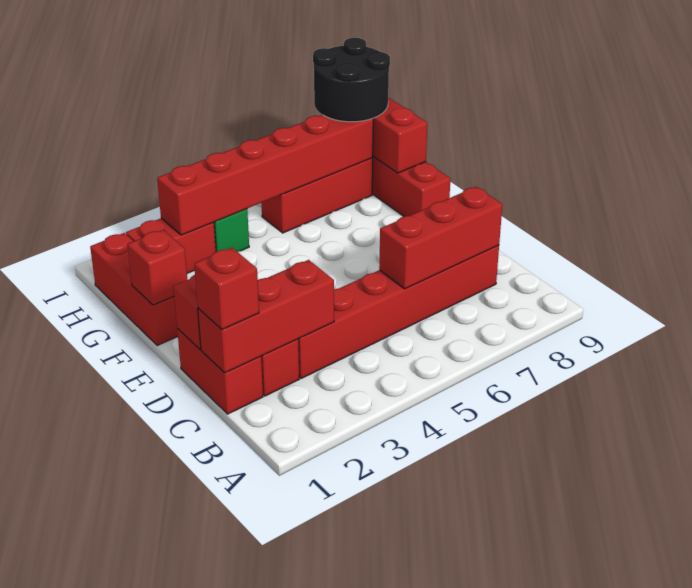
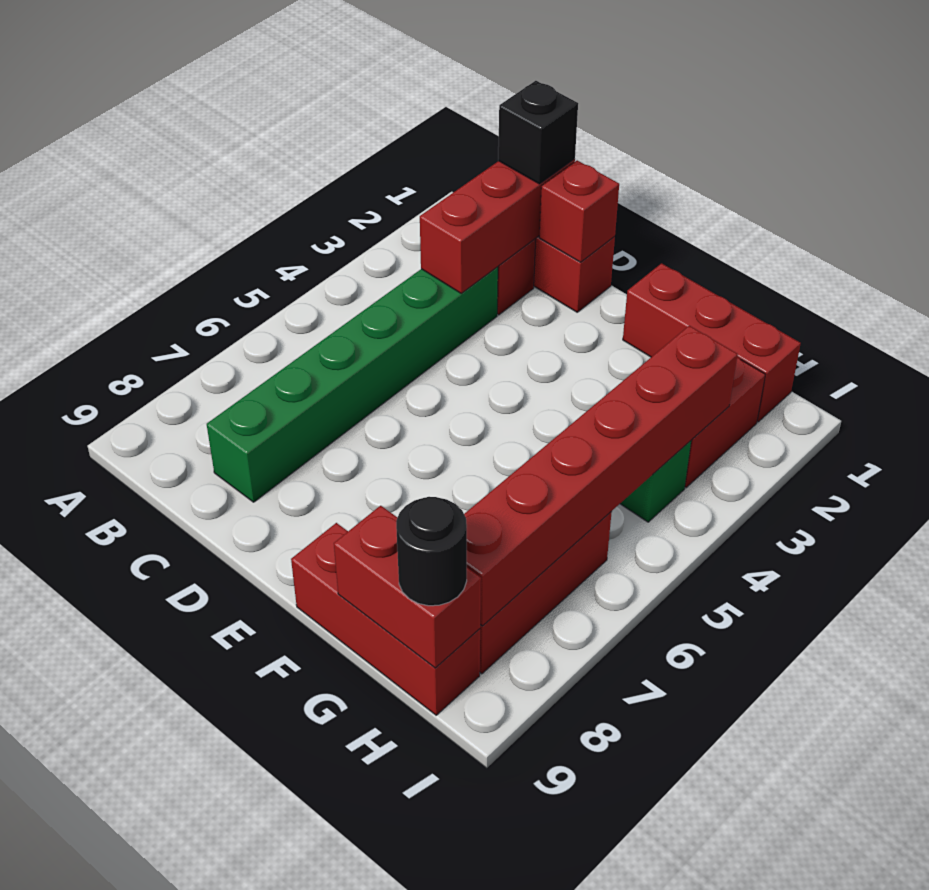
red 1x1 brick [194,248,259,330] -> black 1x1 brick [498,81,578,184]
red 1x6 brick [298,245,499,379] -> green 1x6 brick [207,267,498,502]
red 1x3 brick [379,187,502,289] -> none
red 1x1 brick [127,230,187,305] -> none
black 2x2 round brick [313,38,390,122] -> black 1x1 round brick [396,497,467,606]

